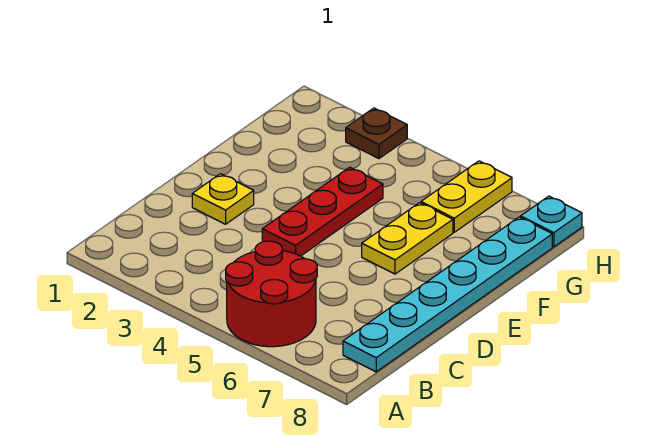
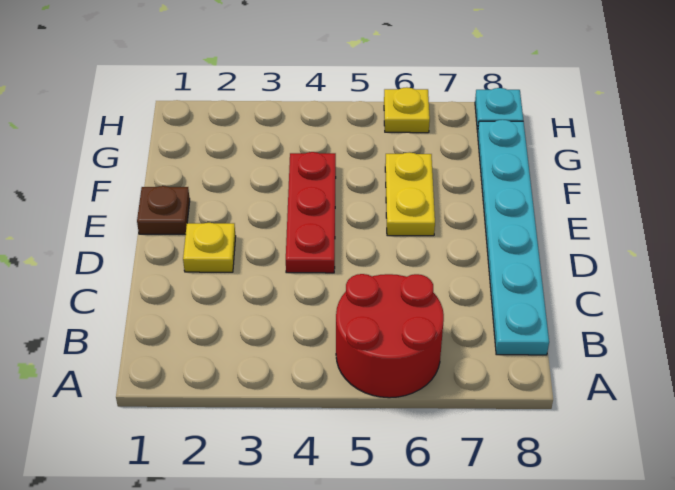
yellow 1x2 plate [421,161,512,232] -> yellow 1x1 plate [384,87,430,133]
brown 1x1 plate [346,108,407,159] -> brown 1x1 plate moved to [137,186,190,234]

